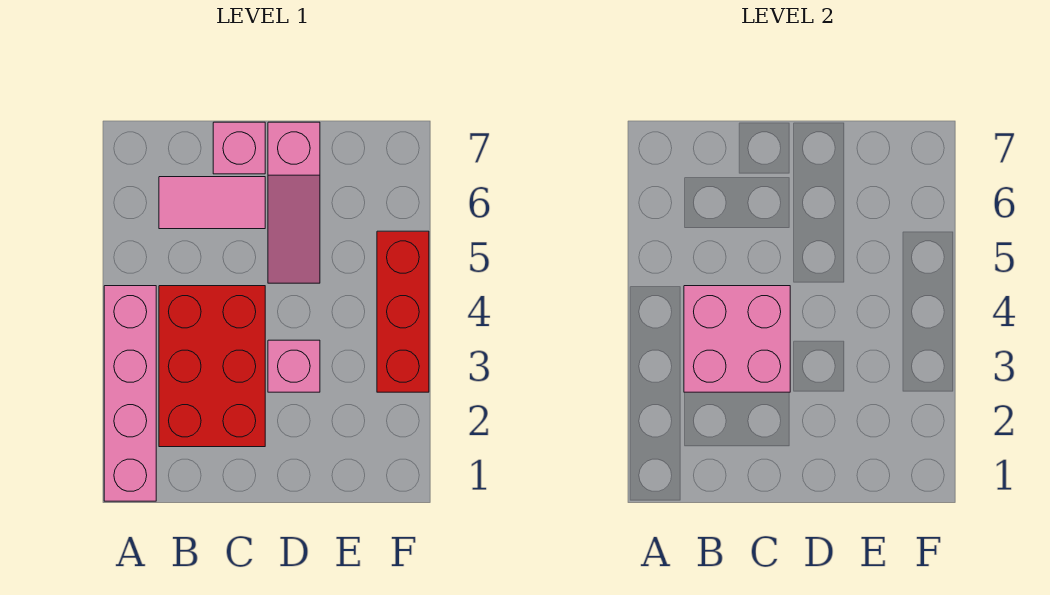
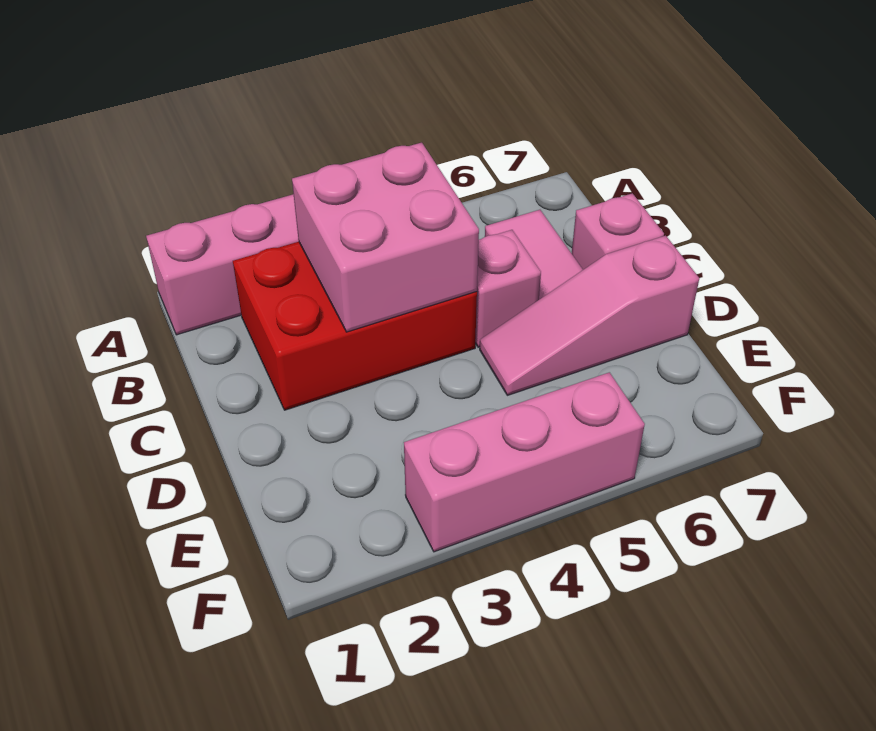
pink 1x1 brick [268,340,320,392] -> pink 1x1 brick moved to [475,230,541,347]
red 1x3 brick [377,231,429,392] -> pink 1x3 brick [404,372,645,552]

